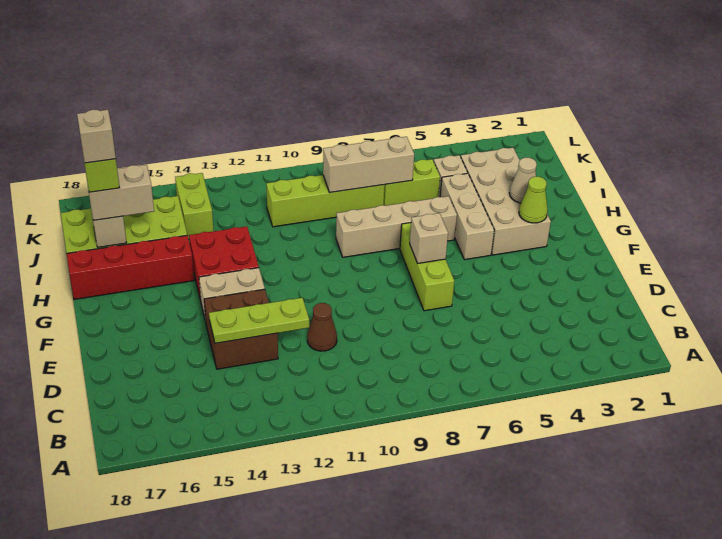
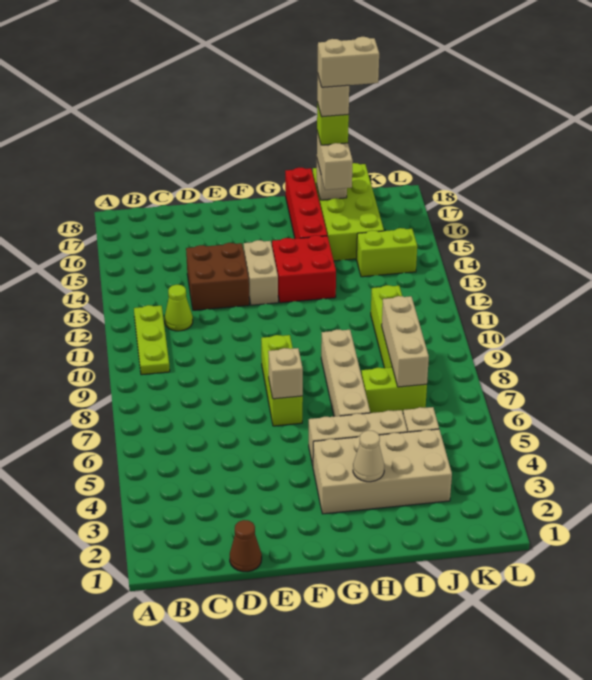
brown 1x1 cone [307,303,337,351] -> brown 1x1 cone moved to [230,520,262,572]
lime 1x3 plate [209,298,309,343] -> lime 1x3 plate moved to [134,305,170,375]
lime 1x3 brick [400,223,454,311] -> lime 1x3 brick turned to [261,335,303,426]
lime 1x1 cone [519,177,548,223] -> lime 1x1 cone moved to [165,285,193,331]
none -> tan 1x2 brick [318,37,379,87]
lime 1x2 brick [384,159,440,206] -> lime 1x2 brick turned to [361,367,427,413]

